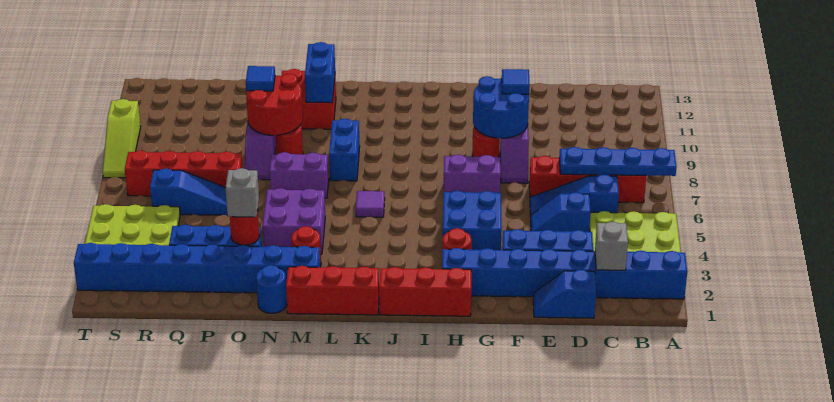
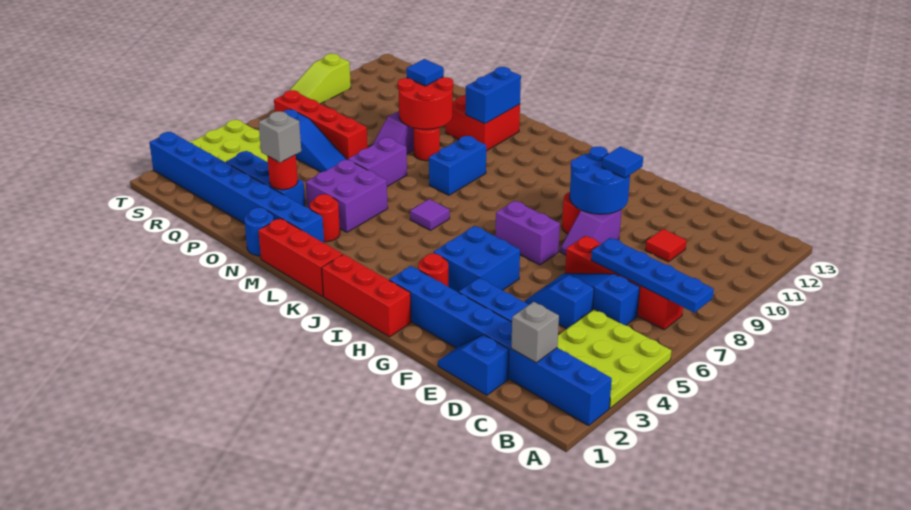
none -> red 1x1 tile [645,229,687,262]
purple 1x2 brick [270,152,329,198] -> purple 1x2 brick turned to [348,138,407,186]

